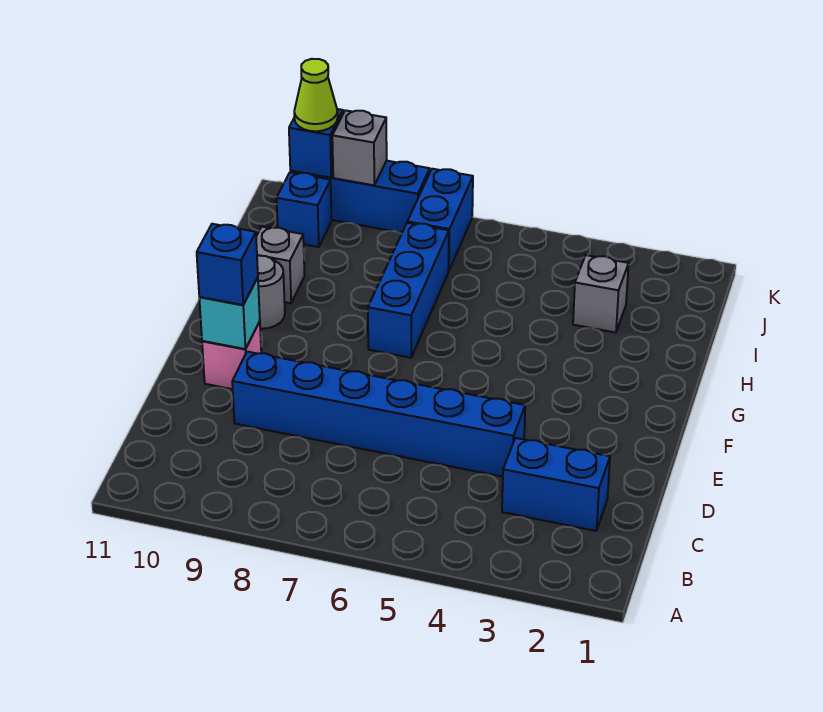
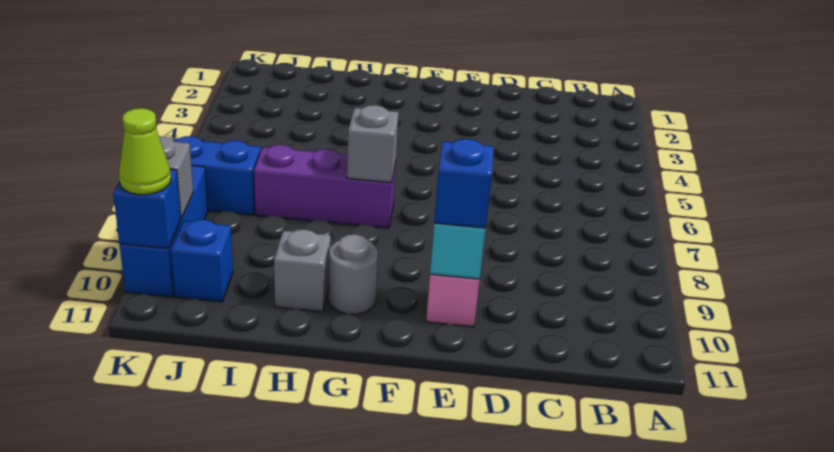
blue 1x2 brick [502,438,610,531] -> none
blue 1x6 brick [232,352,525,477] -> none
blue 1x3 brick [368,223,449,358] -> purple 1x3 brick [254,145,396,228]
grey 1x1 brick [573,255,629,333] -> grey 1x1 brick moved to [347,105,398,183]

